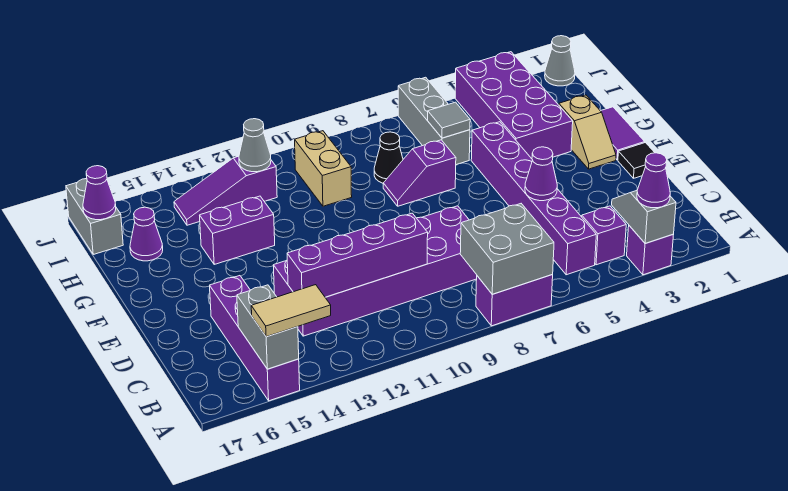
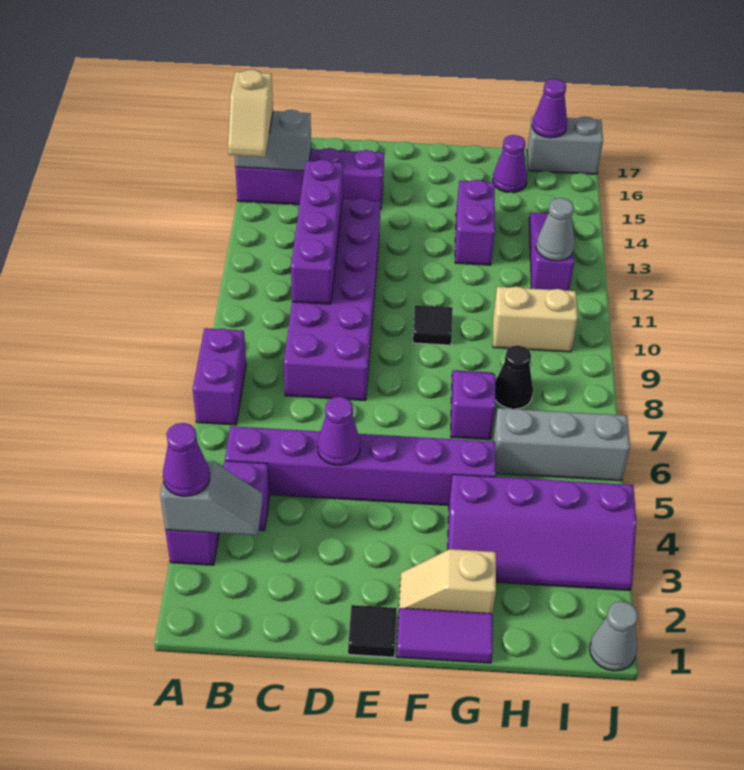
grey 2x2 brick [460,204,554,294] -> none
tan 1x2 tile [251,285,331,337] -> tan 1x2 slope [228,70,273,157]
none -> black 1x1 tile [413,305,453,345]
purple 2x4 brick [455,52,573,159] -> purple 2x4 slope [448,474,636,590]
grey 1x1 tile [428,102,470,138] -> none

